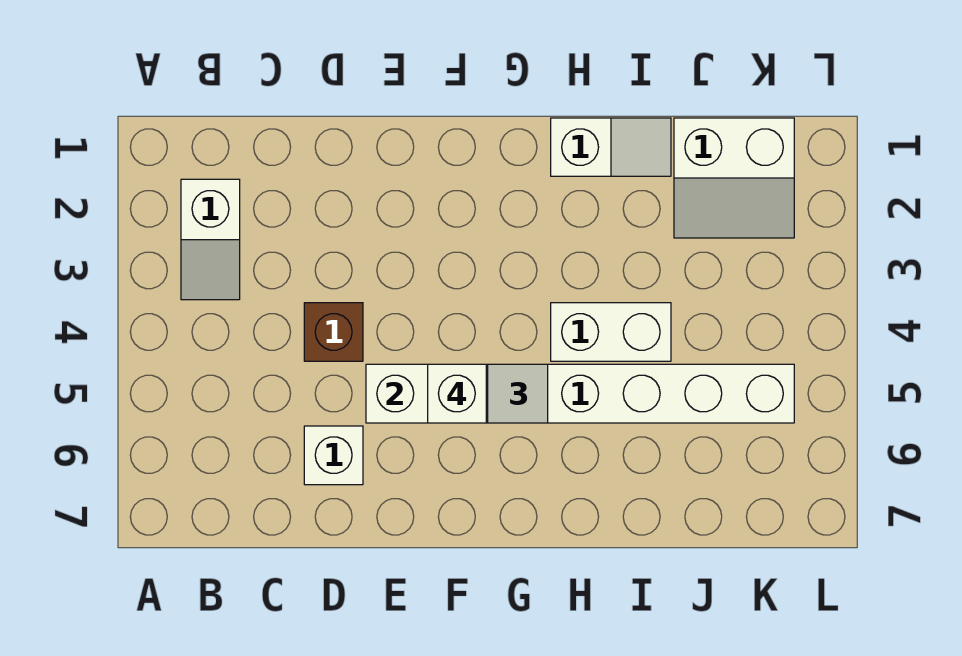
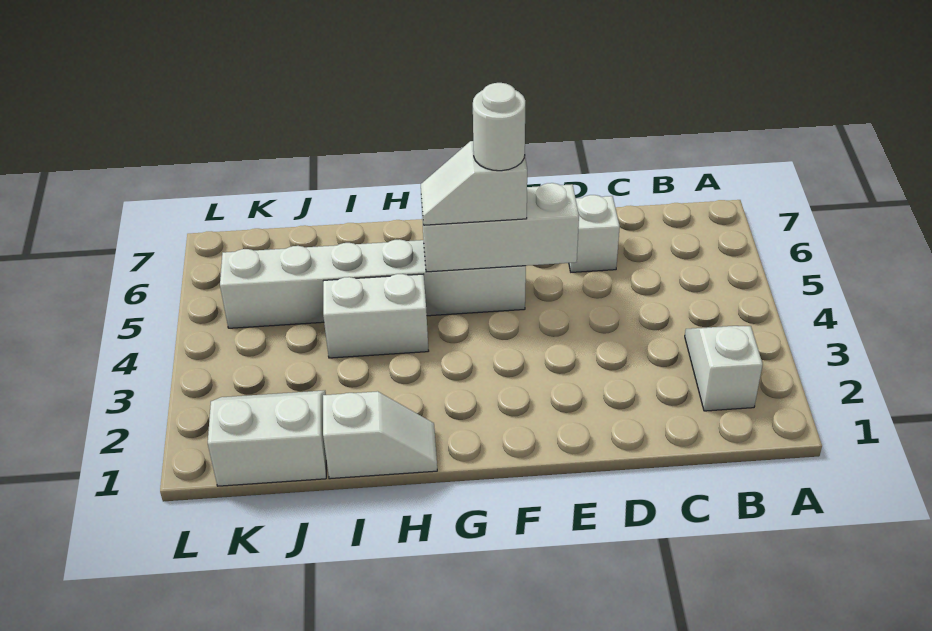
brown 1x1 brick [304,303,363,361] -> none
white 1x1 brick [428,364,486,423] -> white 1x1 round brick [473,83,525,171]
white 1x2 slope [551,118,671,176] -> white 1x2 slope turned to [323,391,437,479]

